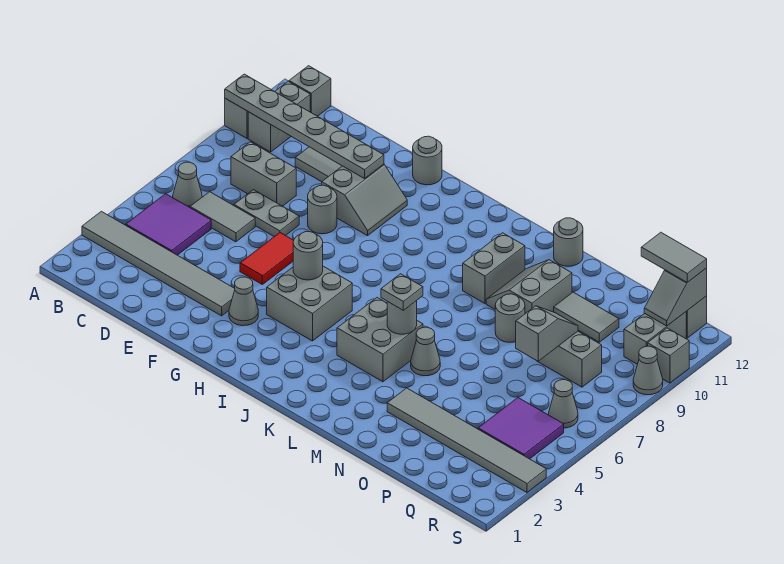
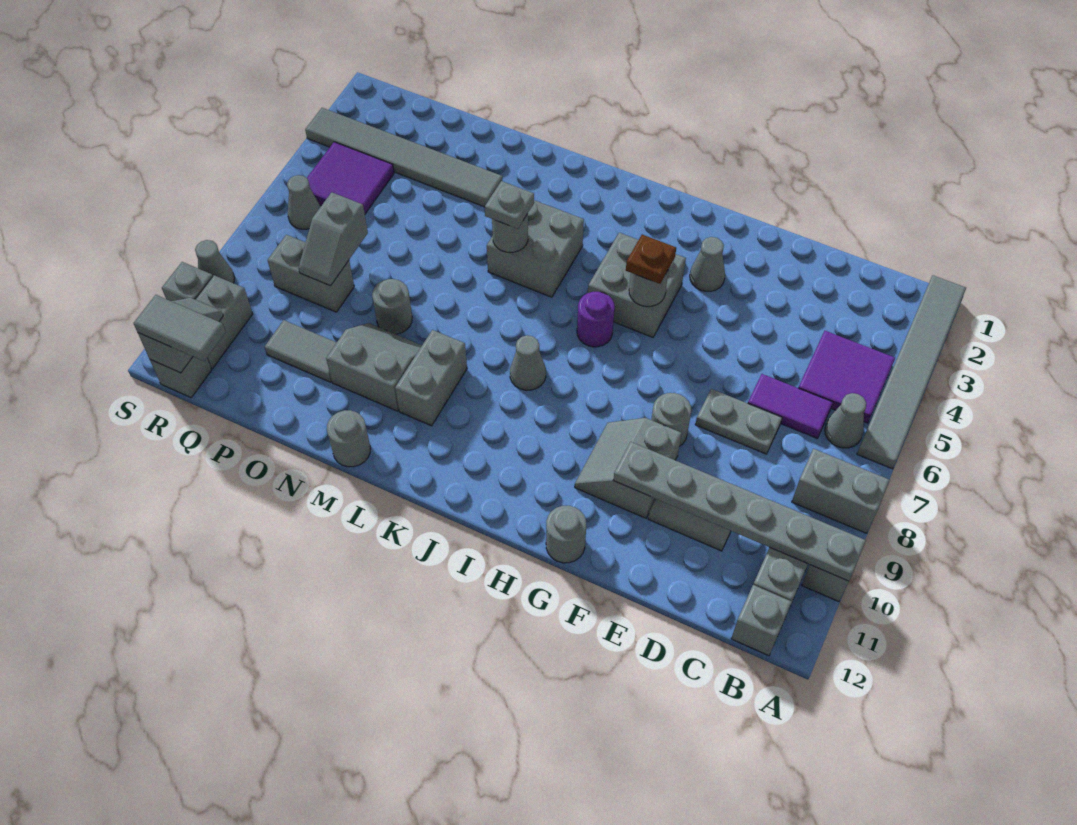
grey 1x6 tile [82,211,235,316] -> grey 1x6 tile turned to [857,275,966,469]
grey 1x2 tile [190,192,255,242] -> purple 1x2 tile [748,374,833,438]
grey 1x2 brick [231,142,296,206] -> grey 1x2 brick moved to [792,449,890,533]
red 1x2 tile [240,233,294,285] -> none
none -> brown 1x1 plate [626,235,676,284]
none -> purple 1x1 round brick [577,292,615,347]
grey 1x1 cone [411,327,440,376] -> grey 1x1 cone moved to [510,335,546,390]
grey 2x2 slope [486,260,572,314] -> grey 2x2 slope turned to [326,323,422,411]

